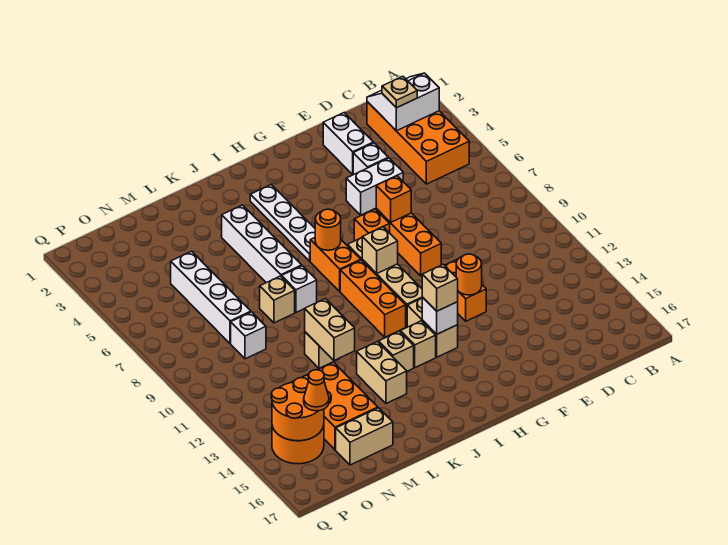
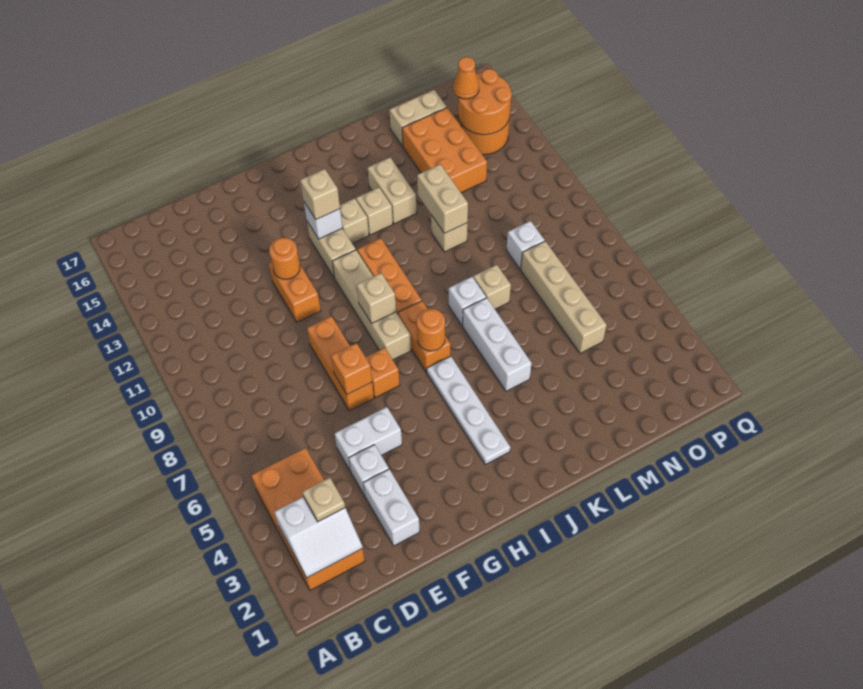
white 1x4 brick [222,205,302,283] -> white 1x3 brick [463,298,532,391]
white 1x4 brick [171,251,251,344] -> tan 1x4 brick [521,241,607,353]

